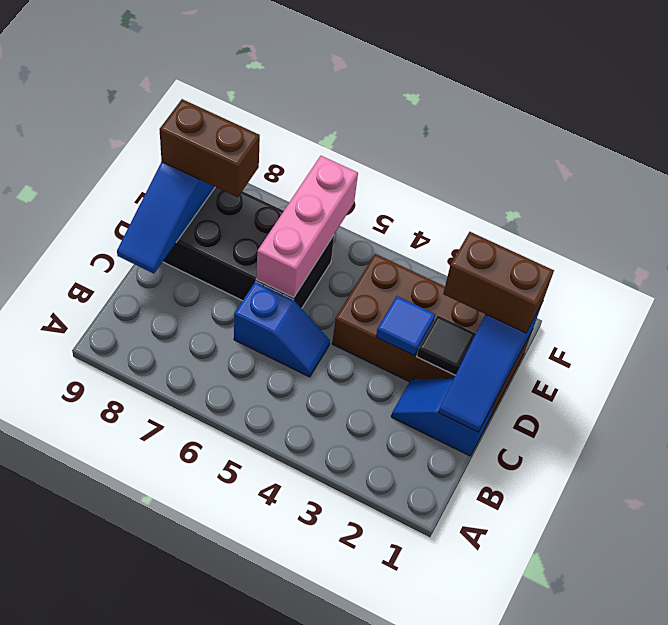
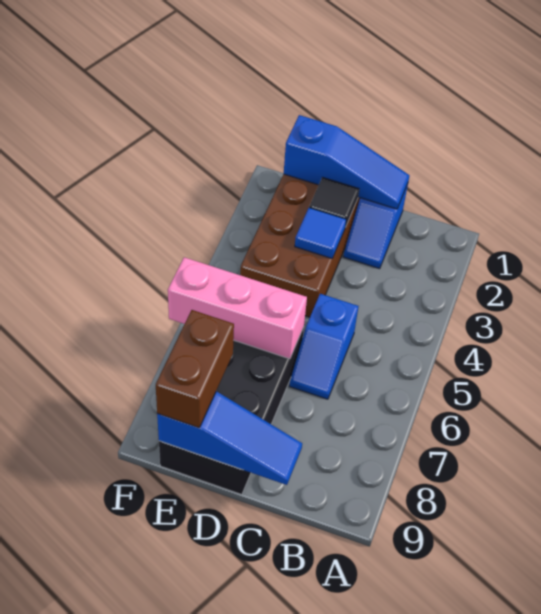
blue 1x2 slope [234,282,330,377] -> blue 1x2 slope turned to [289,294,359,399]
brown 1x2 brick [443,232,554,333] -> none

